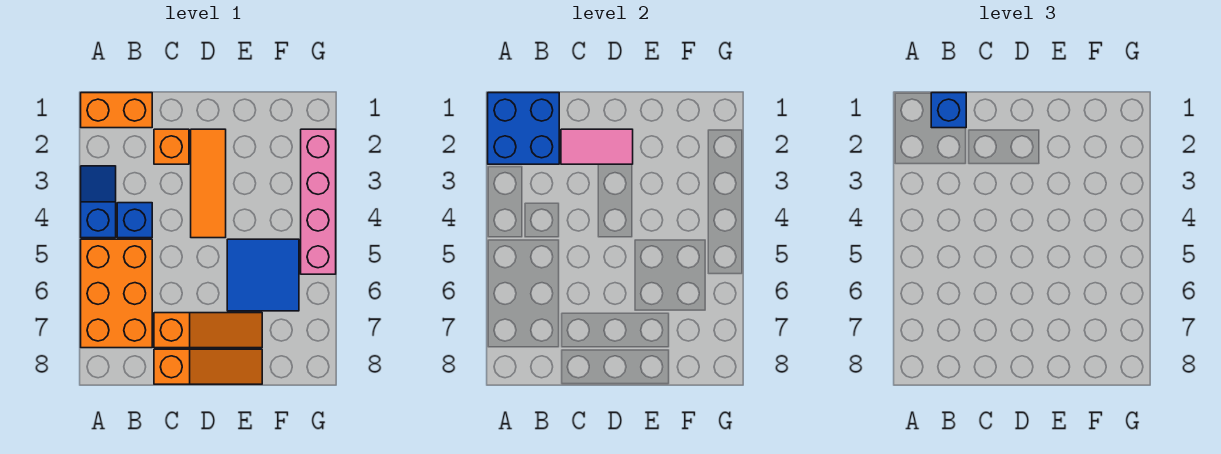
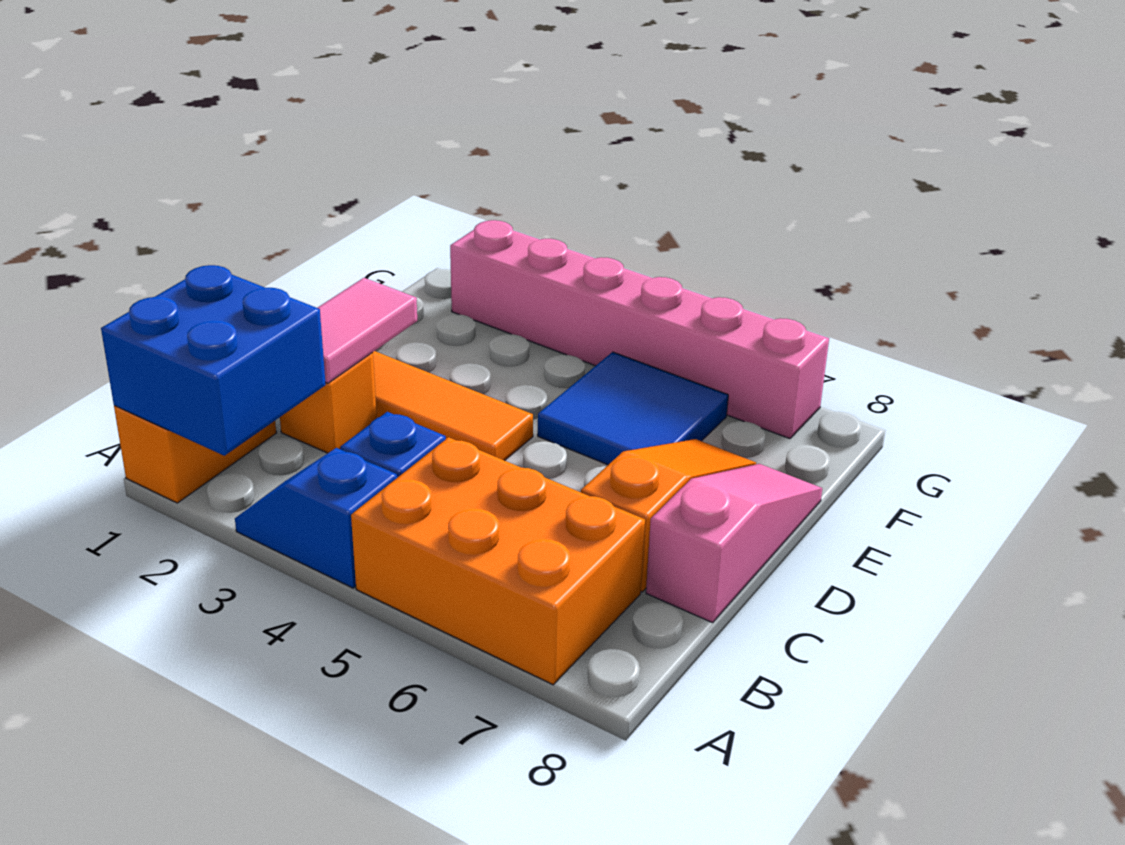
blue 1x1 brick [931,93,966,128] -> none
orange 1x3 slope [154,349,262,384] -> pink 1x3 slope [646,464,822,623]
pink 1x4 brick [301,129,336,274] -> pink 1x6 brick [450,220,829,439]

